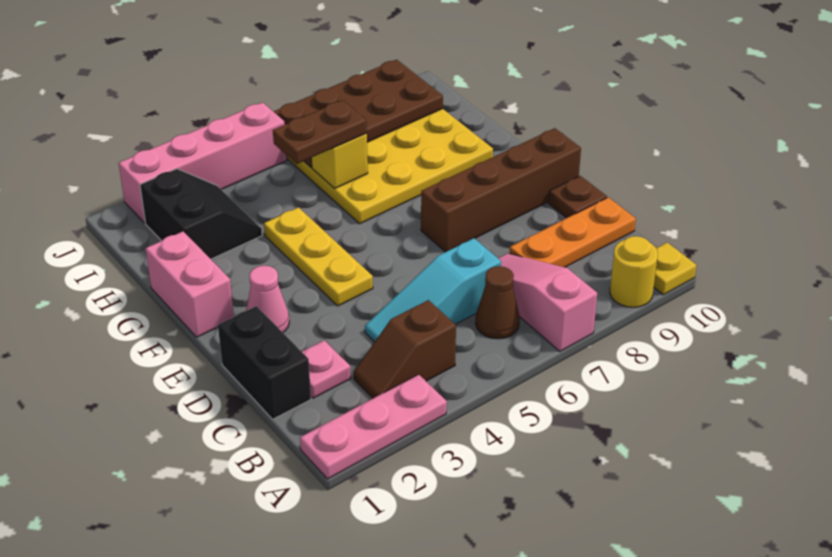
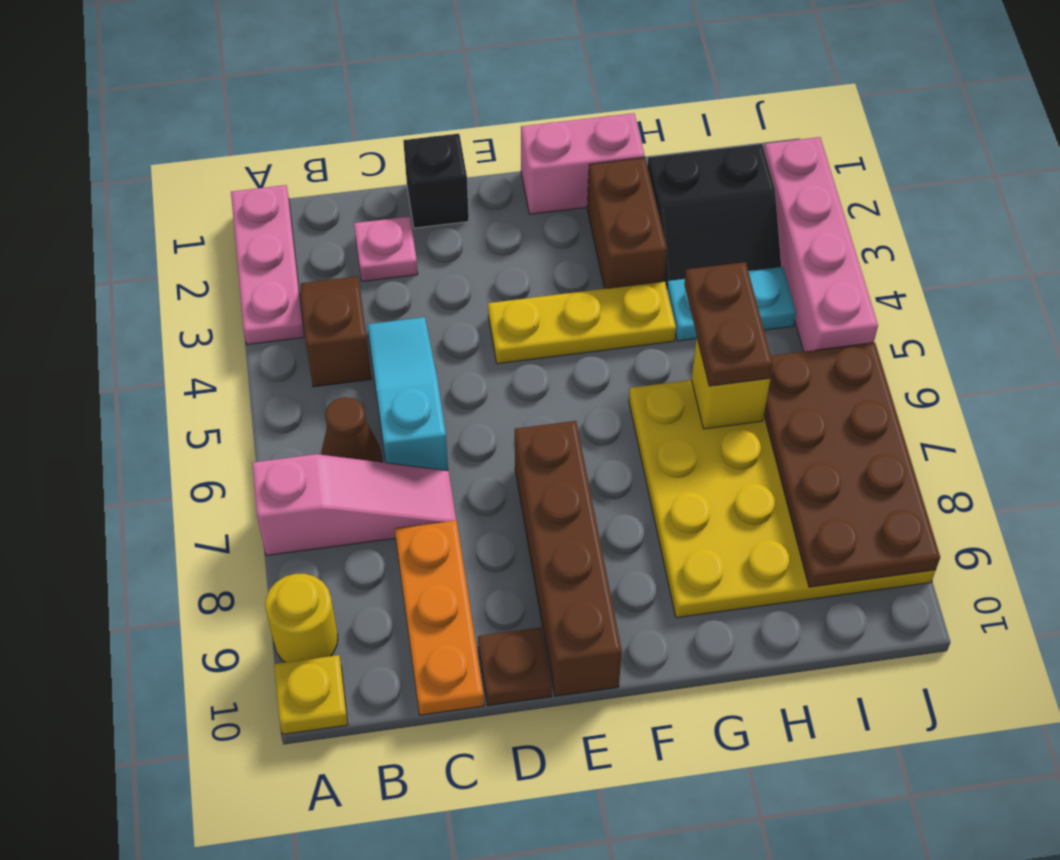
black 1x2 brick [218,306,311,419] -> black 1x1 brick [403,134,469,228]
pink 1x1 cone [246,266,289,332] -> none
none -> brown 1x2 brick [587,158,667,289]
none -> cyan 1x2 plate [667,267,796,341]

